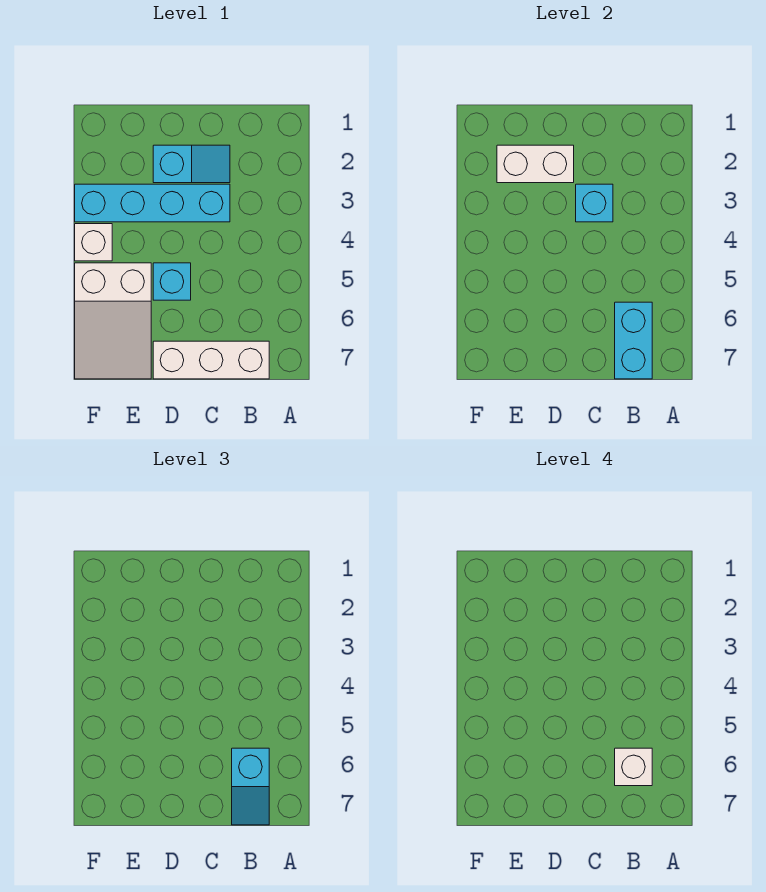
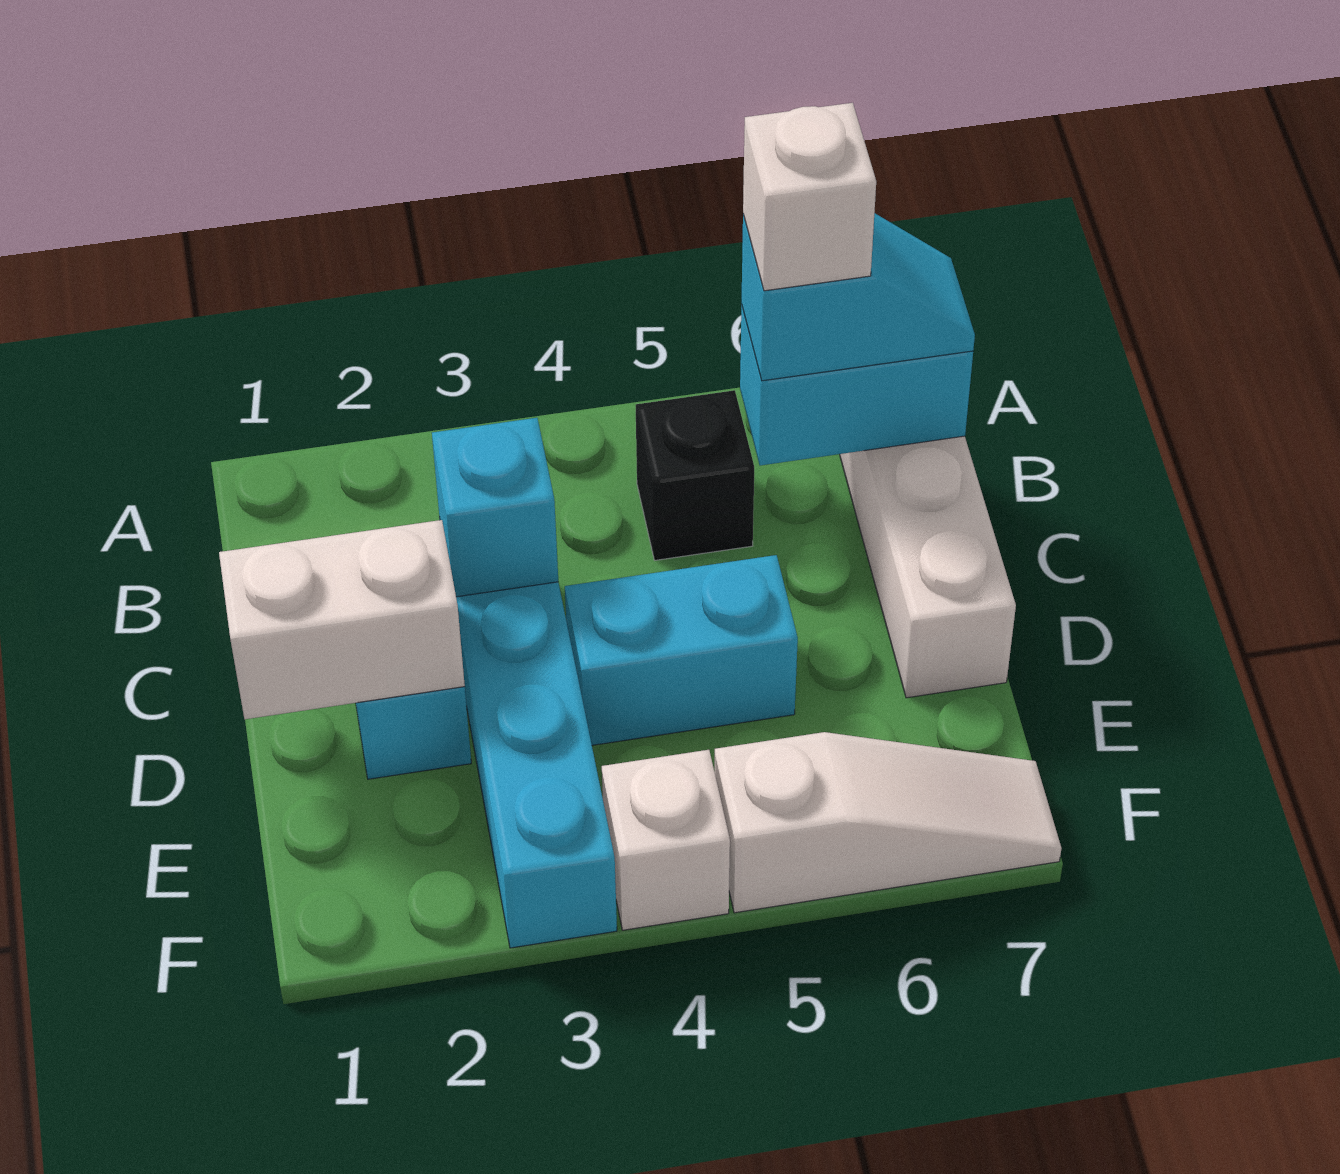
none -> black 1x1 brick [636,390,754,560]
white 1x2 brick [497,145,574,183] -> white 1x2 brick turned to [219,520,465,719]
cyan 1x1 brick [153,263,191,300] -> cyan 1x2 brick [565,555,798,745]
white 2x3 slope [75,263,151,379] -> white 1x3 slope [715,732,1062,913]

